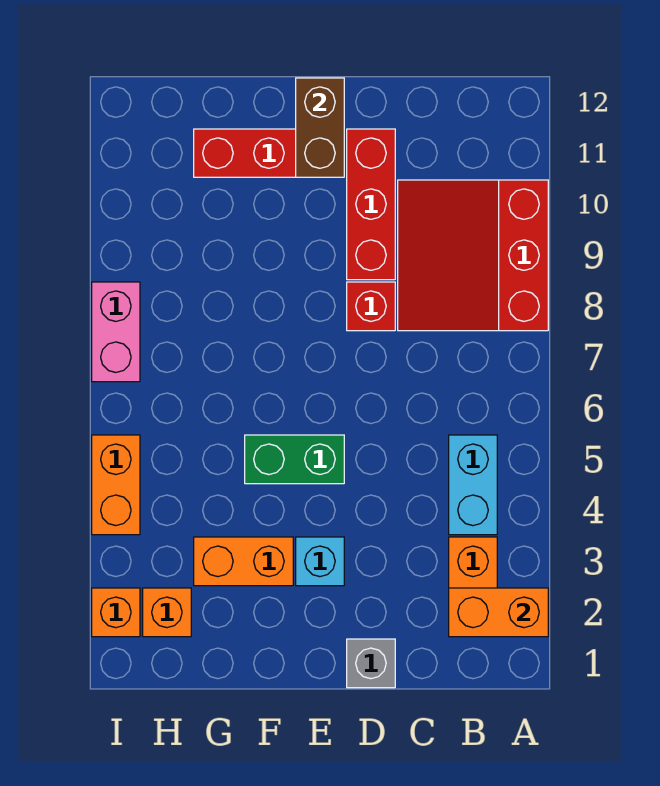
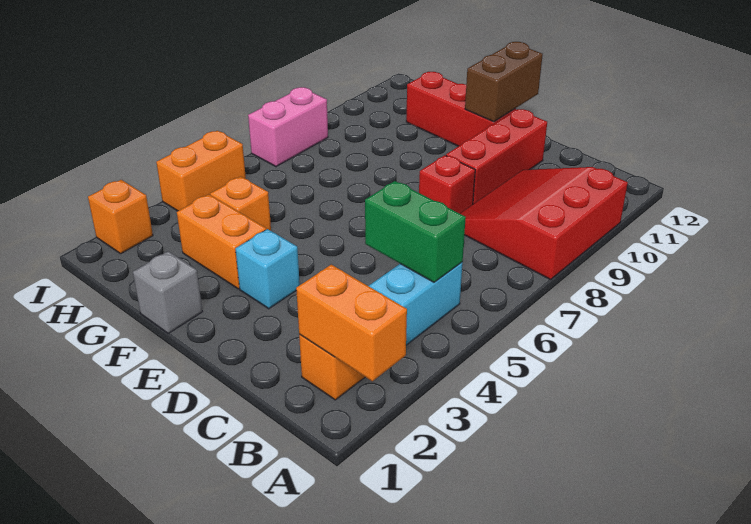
grey 1x1 brick [347,639,395,688] -> grey 1x1 brick moved to [133,251,202,333]
green 1x2 brick [245,435,344,484] -> green 1x2 brick moved to [365,181,466,282]
orange 1x1 brick [143,588,191,637] -> orange 1x1 brick moved to [210,177,271,231]

